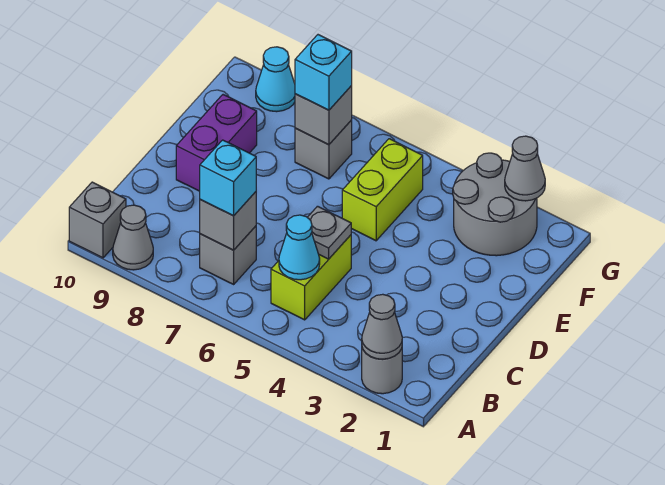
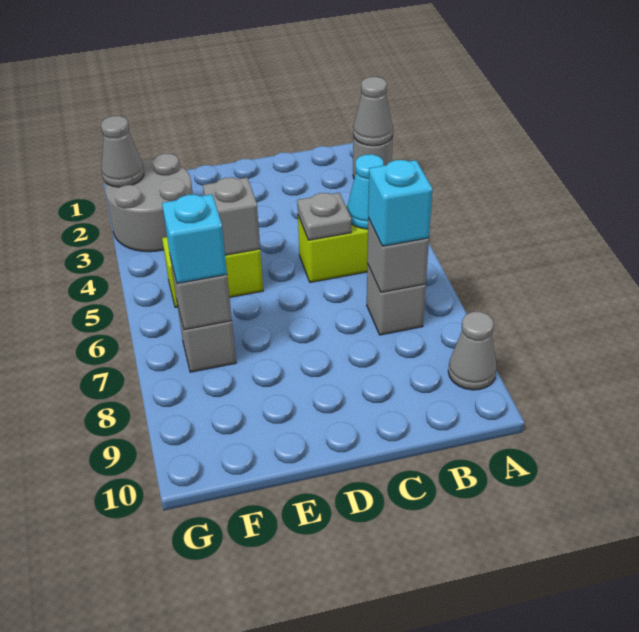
grey 1x1 brick [69,182,126,258] -> grey 1x1 brick moved to [203,177,260,255]
purple 1x2 brick [176,95,257,191] -> none
cyan 1x1 cone [256,47,295,112] -> none

